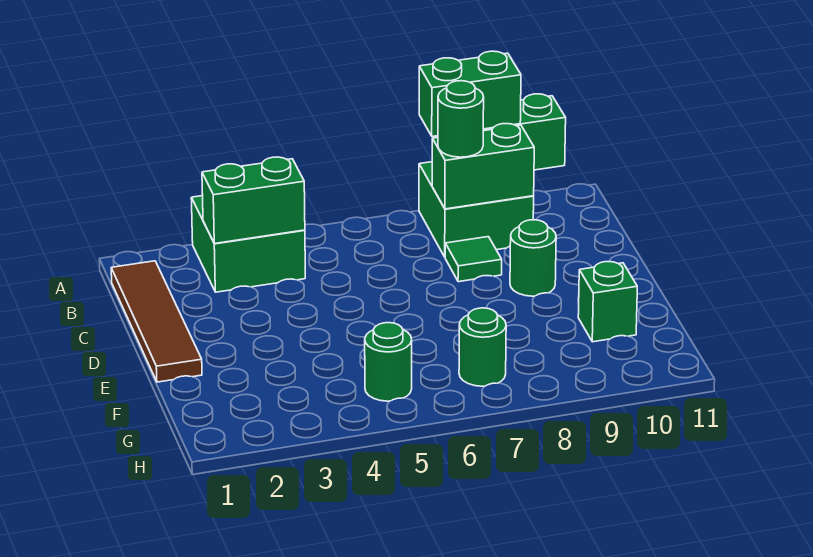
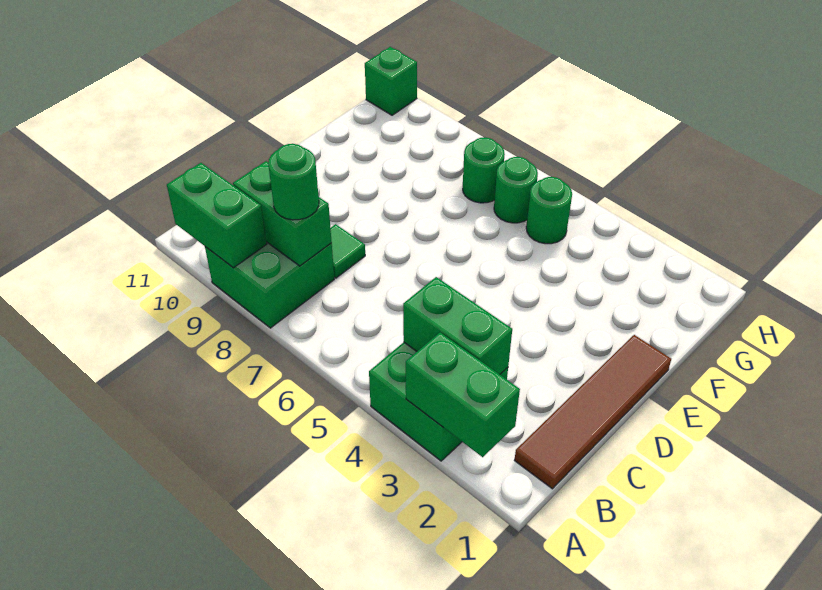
green 1x2 brick [419,51,521,136] -> green 1x2 brick moved to [406,333,520,457]
green 1x1 round brick [510,220,556,296] -> green 1x1 round brick moved to [494,157,538,223]
green 1x1 brick [578,262,637,342] -> green 1x1 brick moved to [365,47,417,115]

